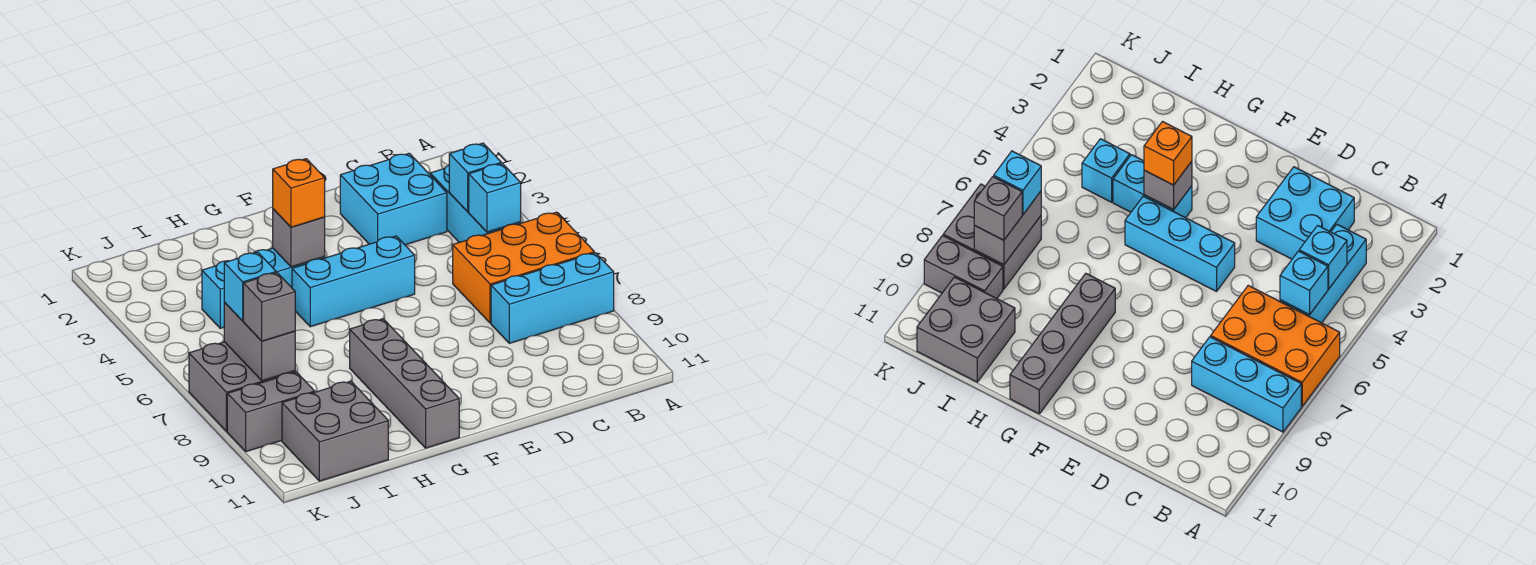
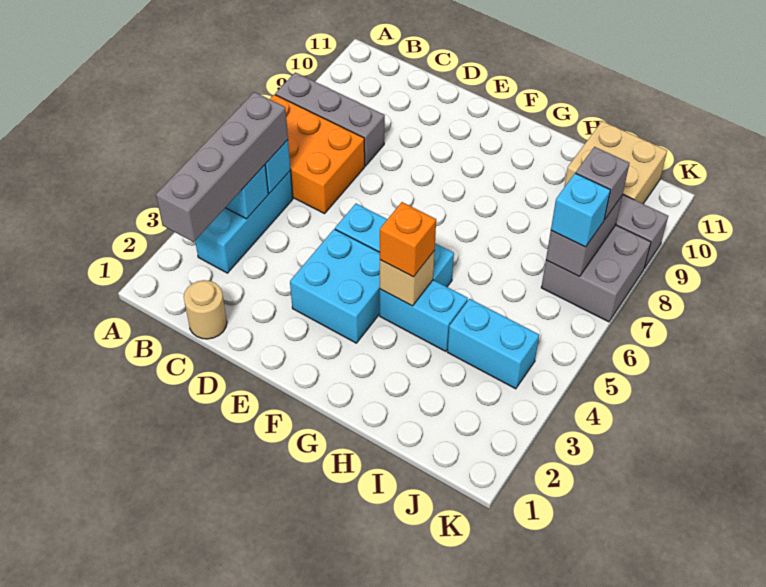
cyan 1x3 brick [491,253,614,343] -> grey 1x3 brick [275,72,385,166]
none -> tan 1x1 round brick [184,280,227,339]
cyan 2x2 brick [340,153,447,245] -> cyan 2x2 brick moved to [290,229,380,343]
grey 1x1 brick [273,209,325,267] -> tan 1x1 brick [380,251,435,306]
grey 1x4 brick [350,319,459,448] -> grey 1x4 brick moved to [156,92,288,242]
cyan 1x1 brick [202,261,228,328] -> cyan 1x2 brick [447,299,539,389]
grey 2x2 brick [282,381,388,481] -> tan 2x2 brick [564,121,667,204]

